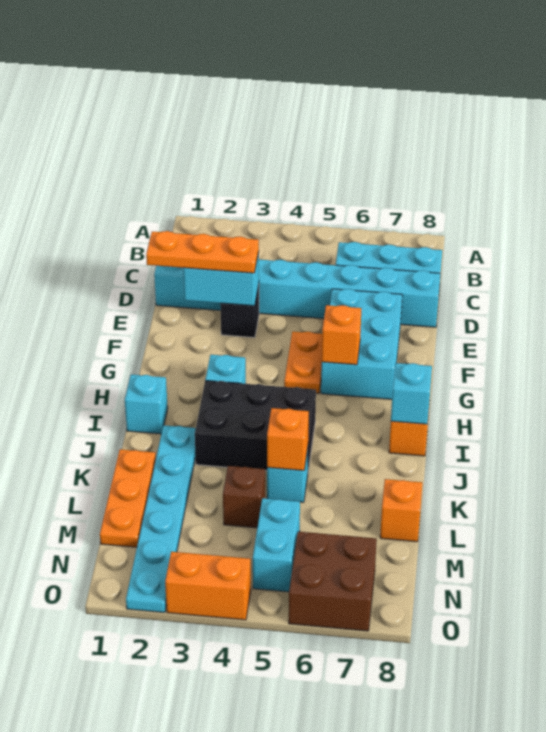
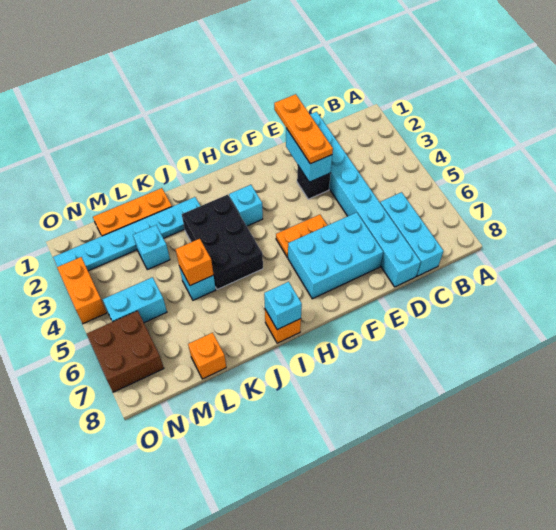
orange 1x1 brick [322,305,361,365] -> none
cyan 1x1 brick [125,374,168,434] -> cyan 1x1 brick moved to [133,225,170,270]
brown 1x1 brick [223,466,265,528] -> none

